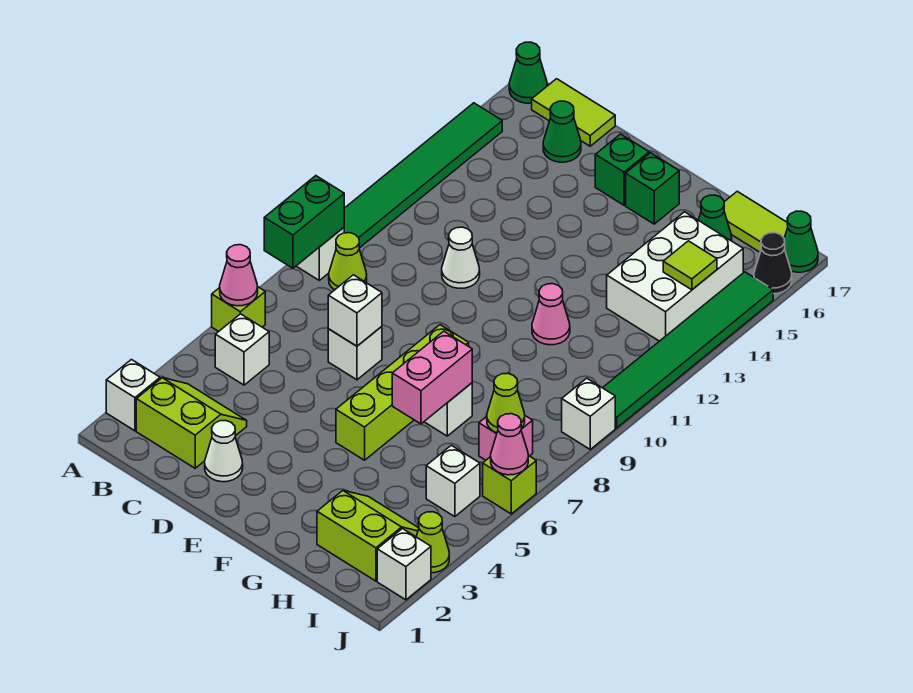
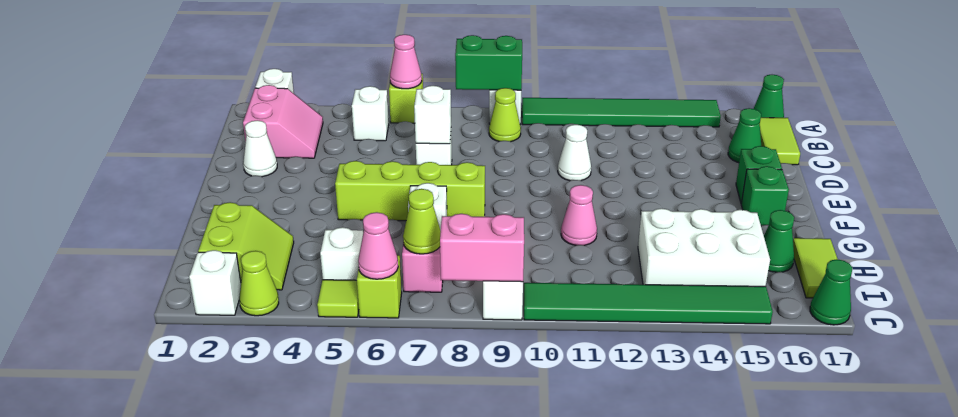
lime 2x2 slope [136,378,247,468] -> pink 2x2 slope [243,85,323,158]
pink 1x2 brick [392,331,472,424] -> pink 1x2 brick moved to [440,214,524,282]
lime 1x1 tile [663,241,717,290] -> lime 1x1 tile moved to [317,280,359,317]
black 1x1 cone [754,233,792,294] -> none

